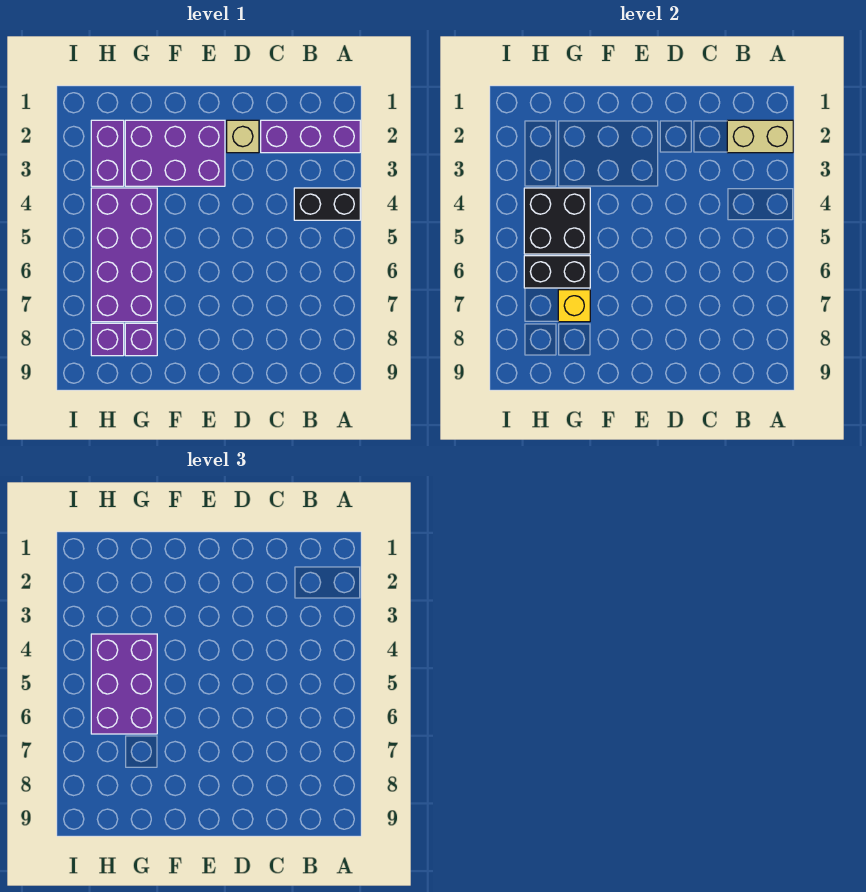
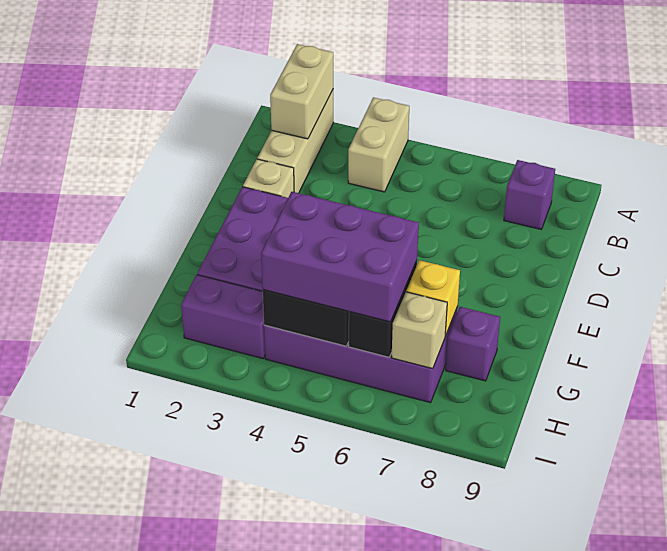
purple 1x3 brick [261,120,360,153] -> tan 1x3 brick [257,90,333,193]
black 1x2 brick [294,188,360,220] -> tan 1x2 brick [348,98,409,192]
none -> tan 1x1 brick [392,292,447,369]
purple 1x1 brick [91,323,124,356] -> purple 1x1 brick moved to [504,160,555,229]

